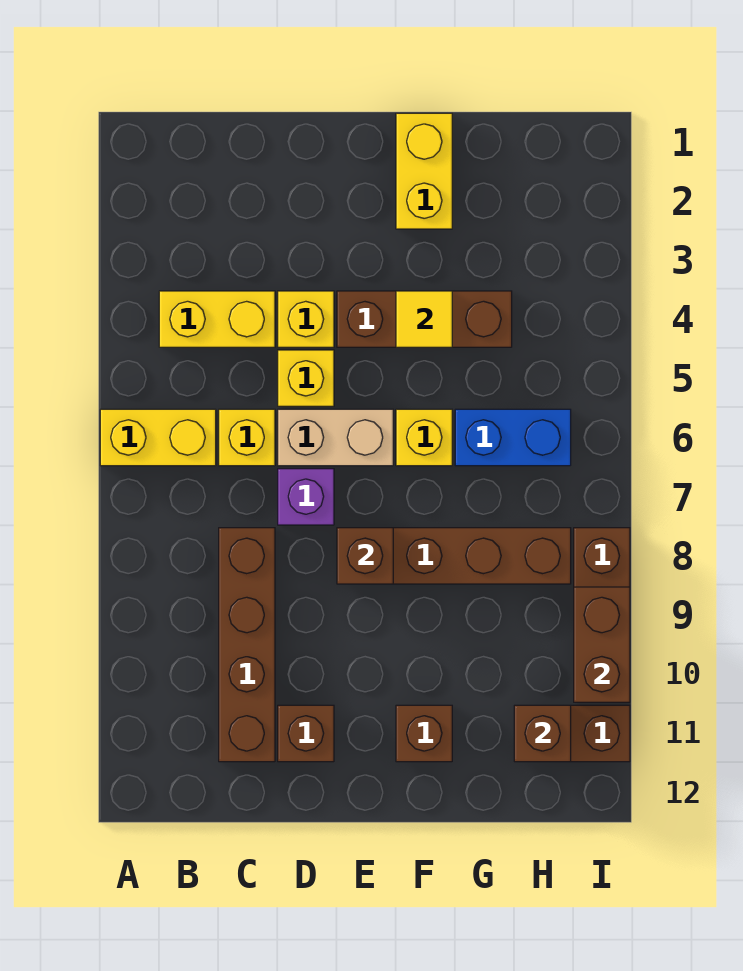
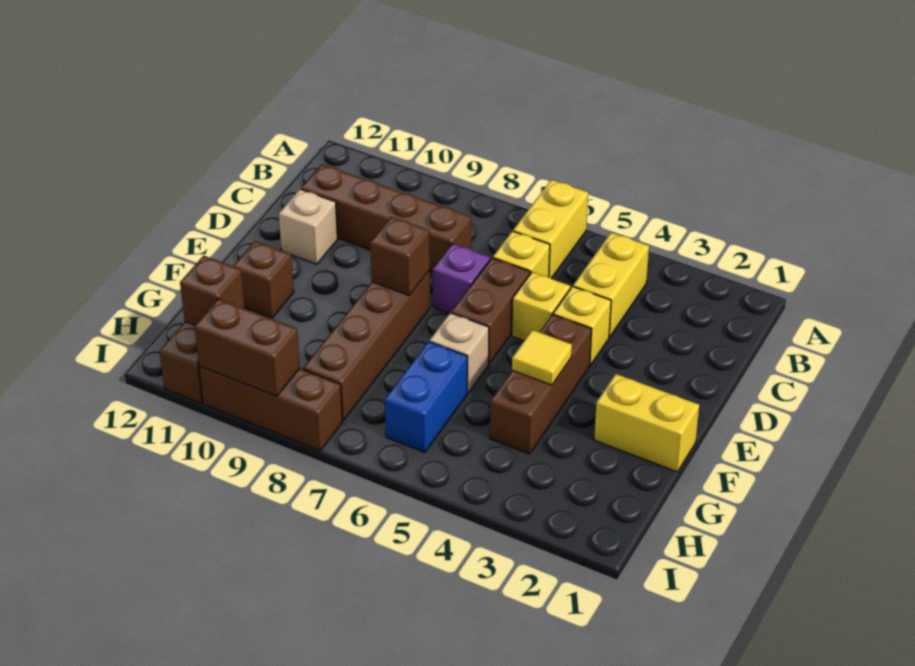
tan 1x2 brick [278,409,393,466] -> brown 1x2 brick [451,258,530,364]
brown 1x1 brick [278,705,334,762] -> tan 1x1 brick [279,189,337,264]
yellow 1x1 brick [396,409,452,466] -> tan 1x1 brick [430,313,489,392]

